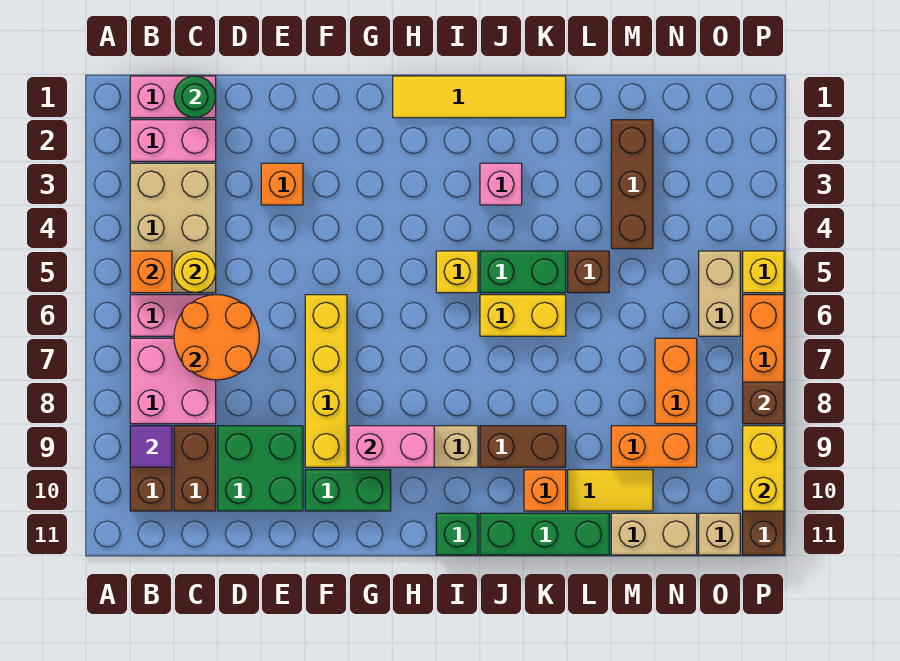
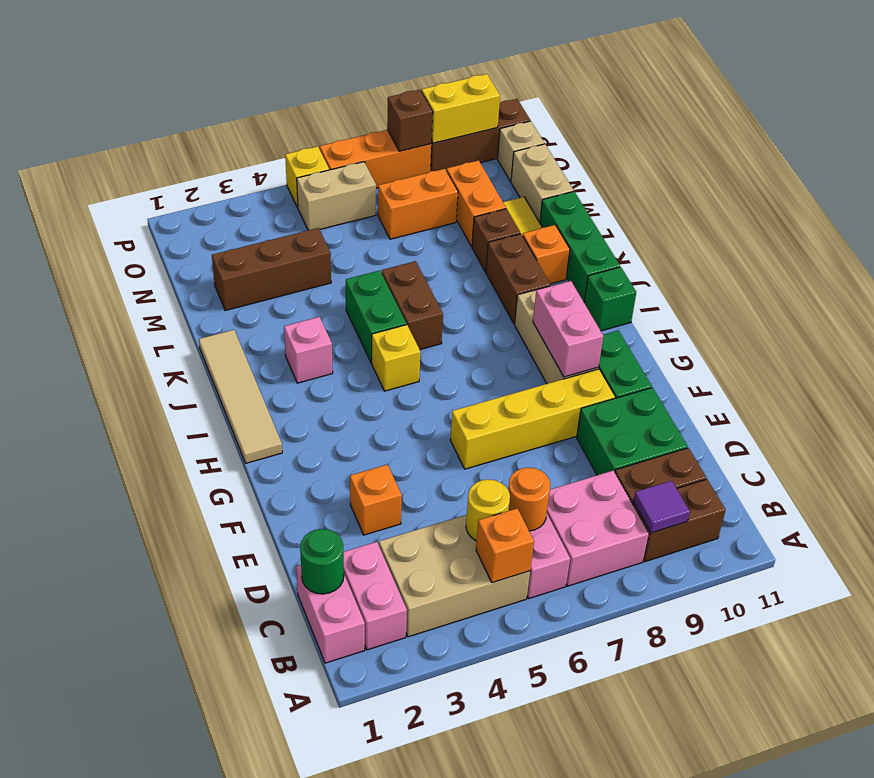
orange 2x2 round brick [174,295,259,380] -> orange 1x1 round brick [508,468,550,531]
yellow 1x4 tile [393,76,566,118] -> tan 1x4 tile [199,330,282,463]
yellow 1x2 brick [480,295,566,336] -> brown 1x2 brick [382,261,443,350]
brown 1x1 brick [568,251,609,293] -> brown 1x1 brick moved to [472,209,520,272]

